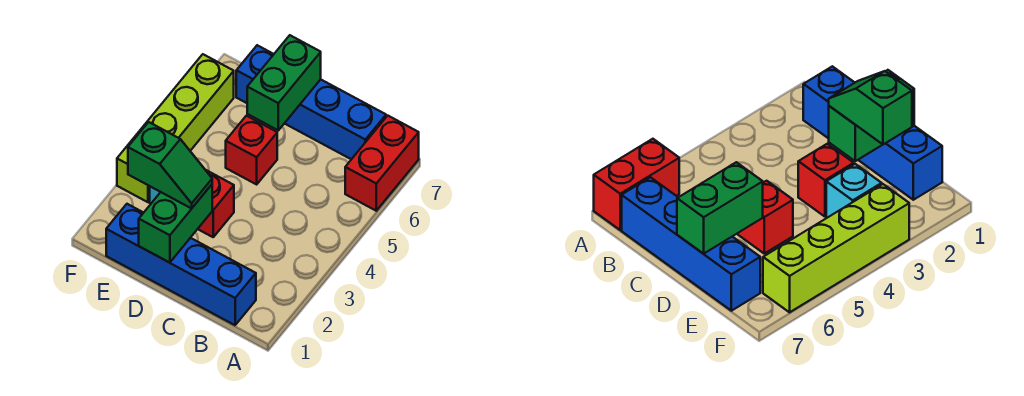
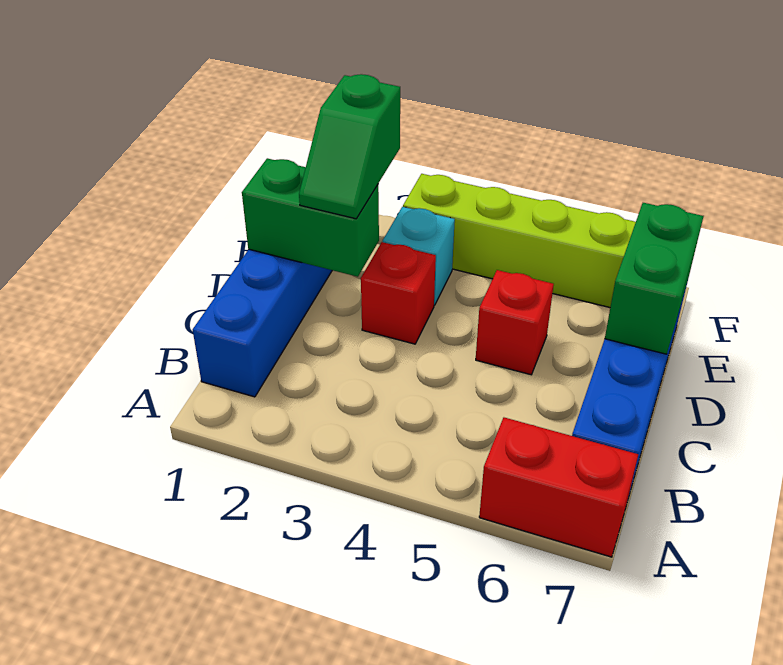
green 1x2 brick [247,35,321,130] -> green 1x2 brick turned to [605,203,703,354]

